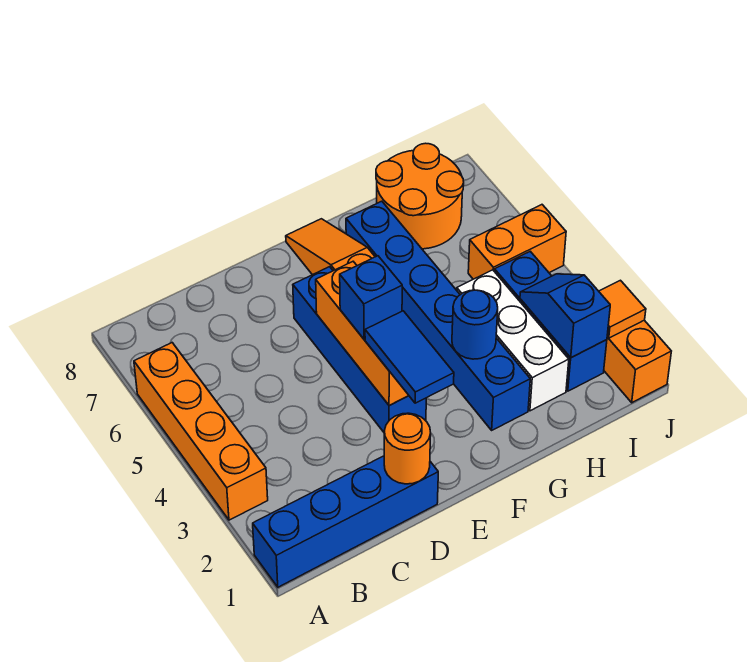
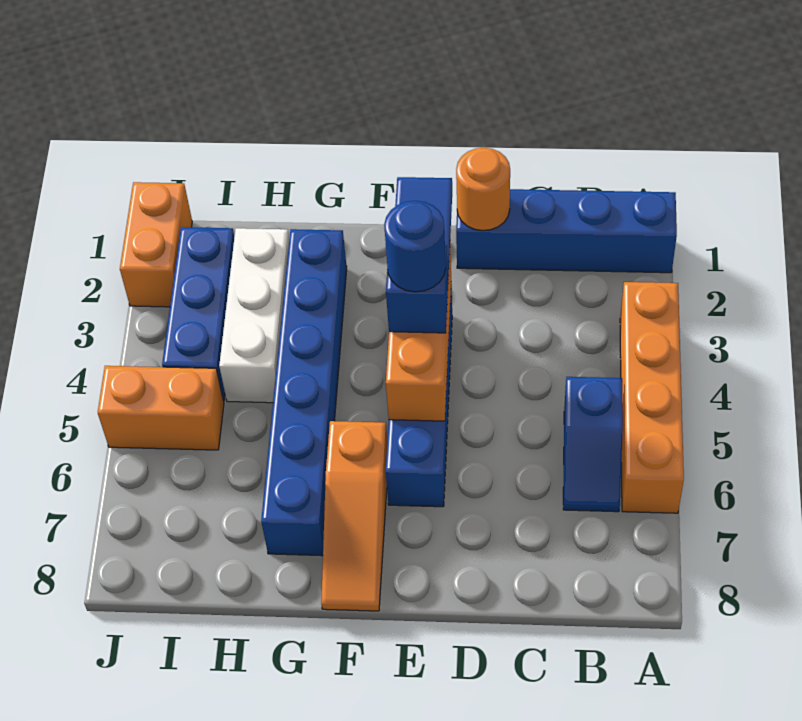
blue 1x1 round brick [452,290,498,359] -> blue 1x1 round brick moved to [384,201,446,292]
orange 2x2 round brick [376,143,464,249] -> none
blue 1x2 slope [520,274,610,358] -> blue 1x2 slope moved to [563,377,623,512]
orange 1x1 tile [599,280,646,338] -> none

